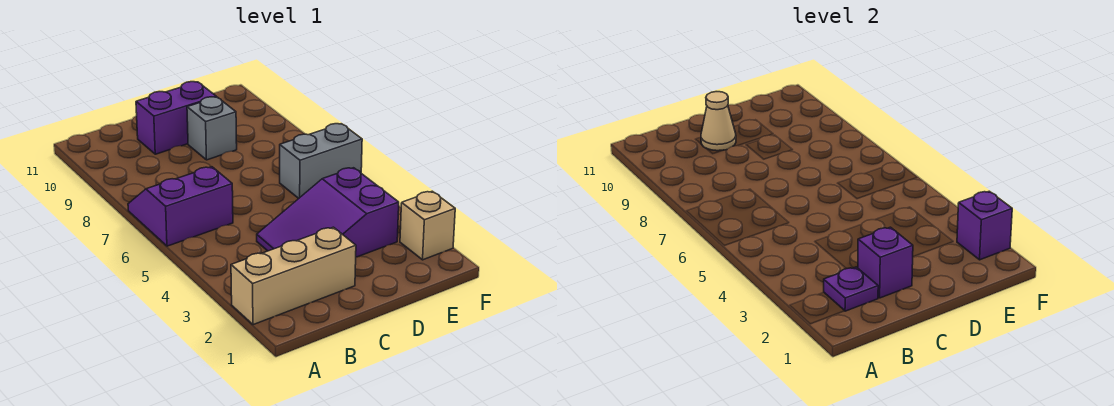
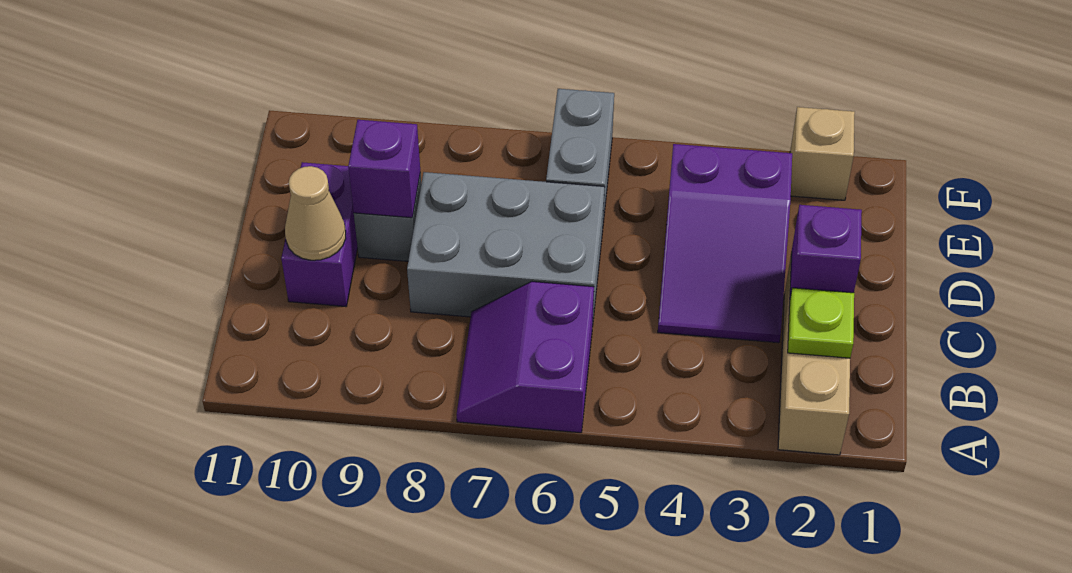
purple 1x1 plate [824,267,878,311] -> lime 1x1 plate [788,288,854,358]
none -> grey 2x3 brick [407,172,605,327]
purple 1x1 brick [957,191,1012,260] -> purple 1x1 brick moved to [348,120,420,218]

